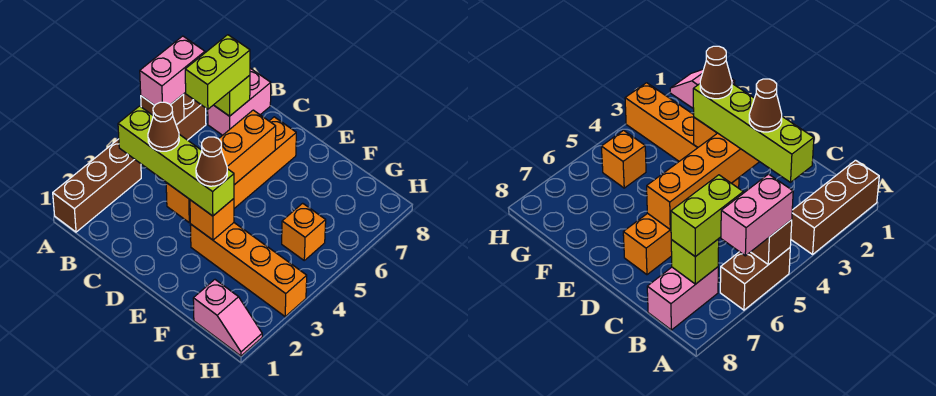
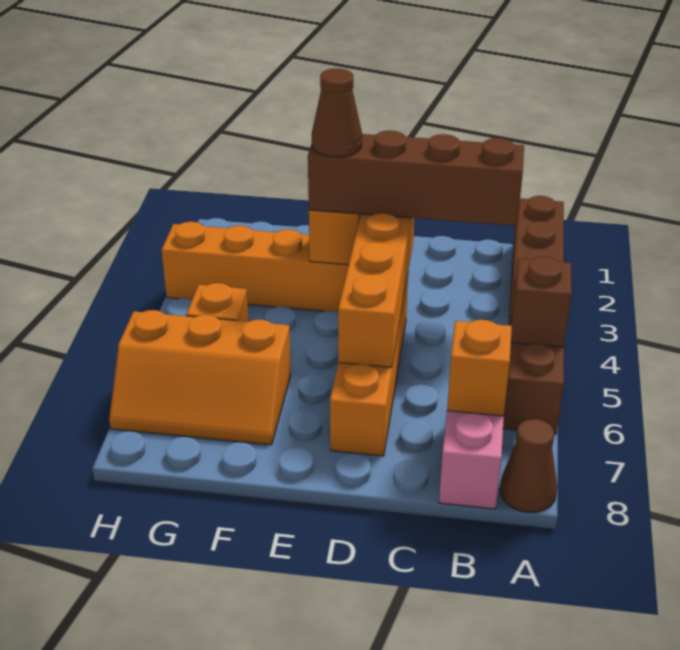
pink 1x2 brick [140,36,205,105] -> none
lime 1x4 brick [118,106,234,216] -> brown 1x4 brick [308,131,524,226]
lime 1x2 brick [185,35,250,109] -> none
lime 1x1 brick [214,75,250,116] -> orange 1x1 brick [447,320,512,416]
brown 1x1 cone [148,102,179,151] -> brown 1x1 cone moved to [500,419,557,512]
none -> orange 2x3 slope [109,310,291,445]
pink 1x2 slope [193,280,262,356] -> none

